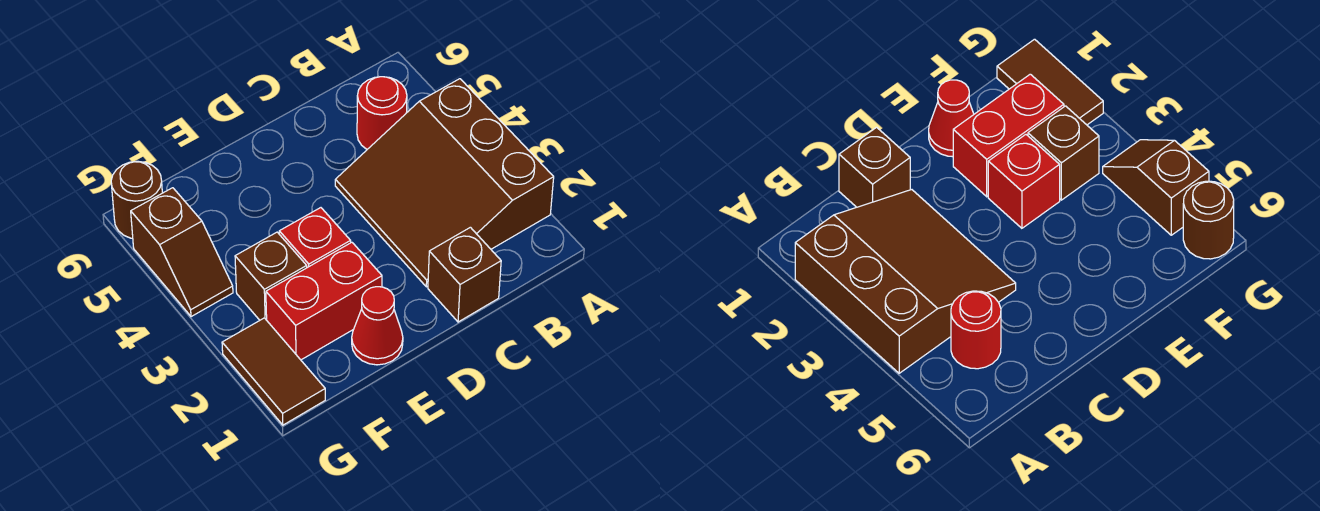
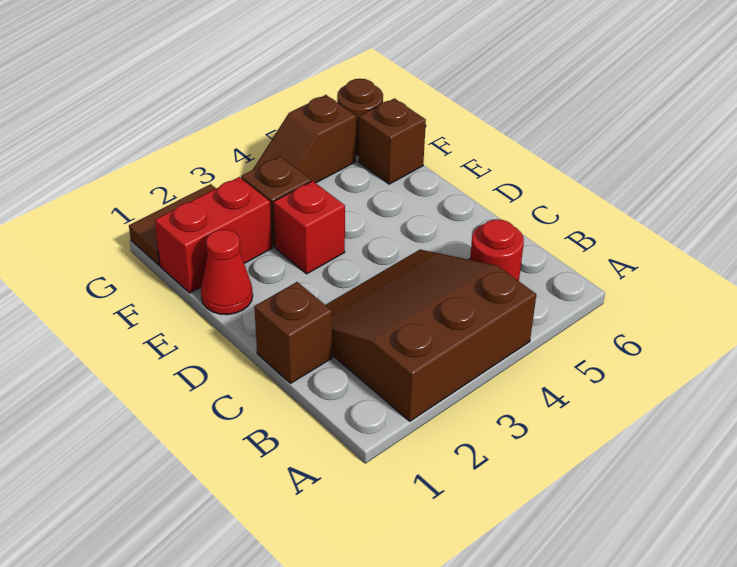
red 1x2 brick [266,242,382,360] -> red 1x2 brick turned to [155,177,272,293]
none -> brown 1x1 brick [359,98,426,184]

